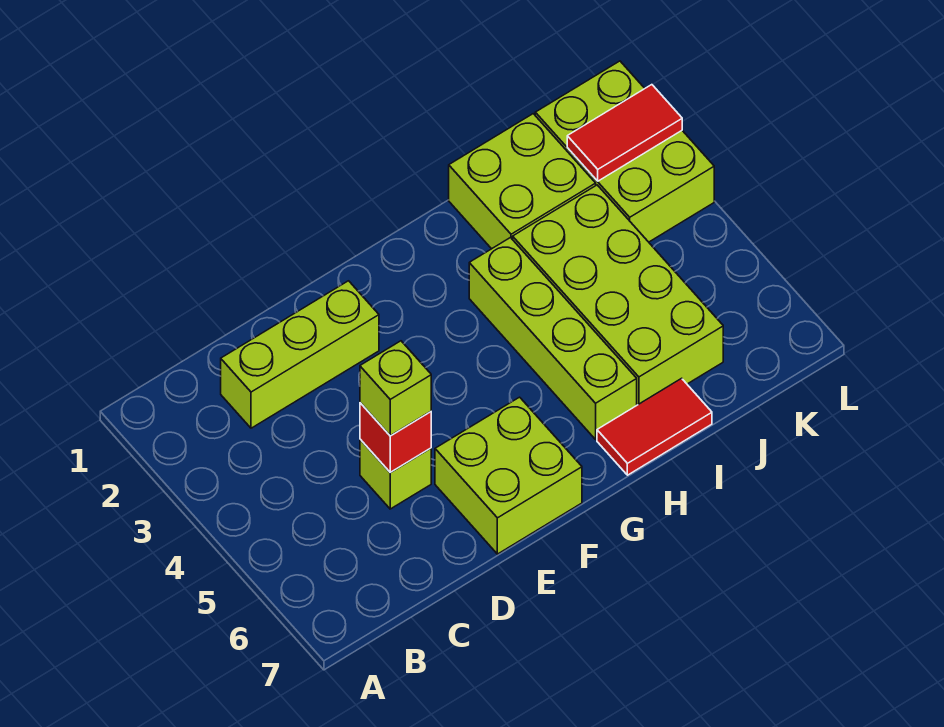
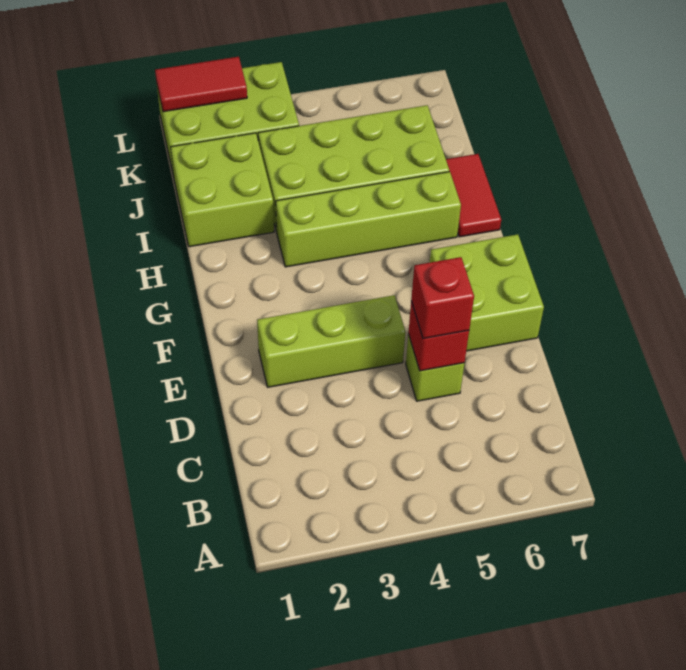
lime 1x3 brick [221,281,379,428] -> lime 1x3 brick turned to [257,295,406,387]
lime 1x1 brick [360,341,431,436] -> red 1x1 brick [411,257,474,339]
red 1x2 tile [567,85,682,181] -> red 1x2 tile turned to [155,57,247,112]

